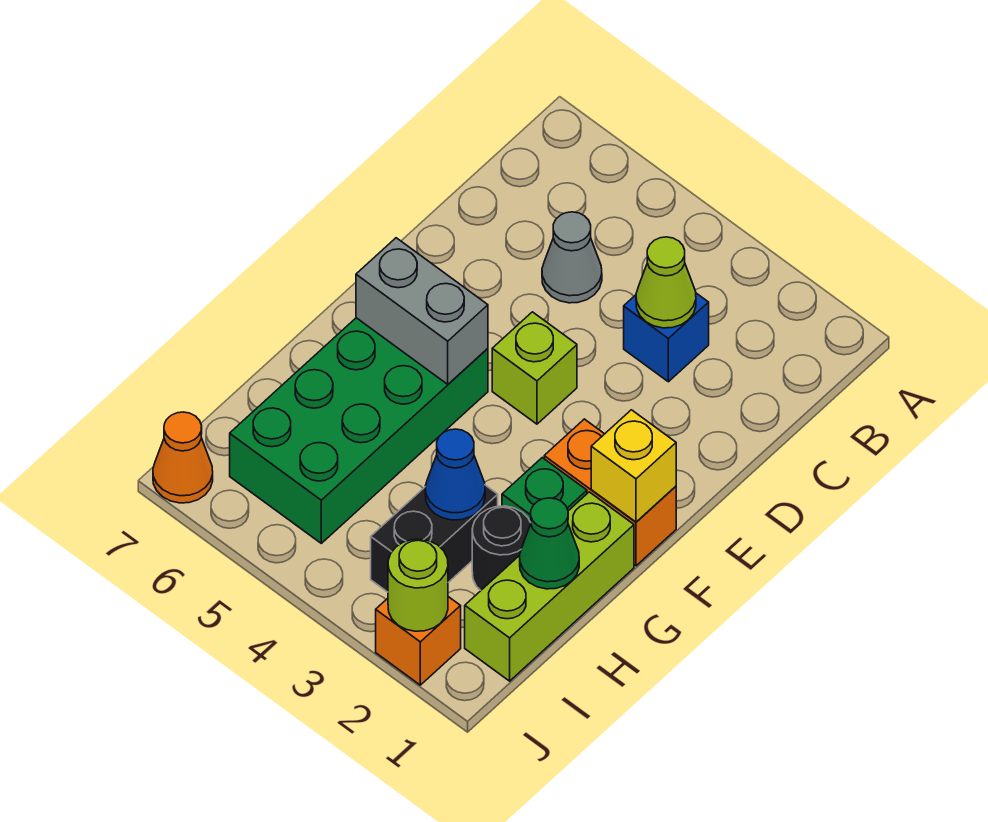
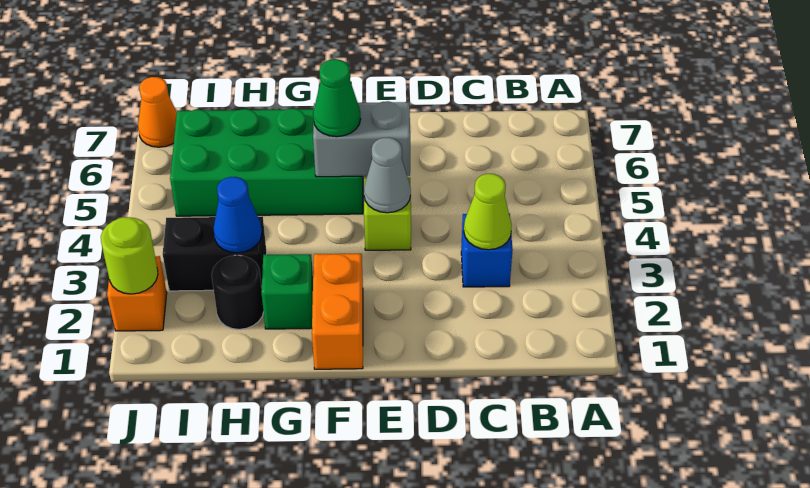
grey 1x1 cone [542,212,602,303] -> grey 1x1 cone moved to [364,137,411,213]
yellow 1x1 brick [591,410,676,522] -> none
grey 1x2 brick [356,238,488,384] -> grey 1x2 brick turned to [313,101,410,177]
lime 1x3 brick [465,492,634,681] -> none
green 1x1 cone [520,498,579,589] -> green 1x1 cone moved to [313,59,360,137]

